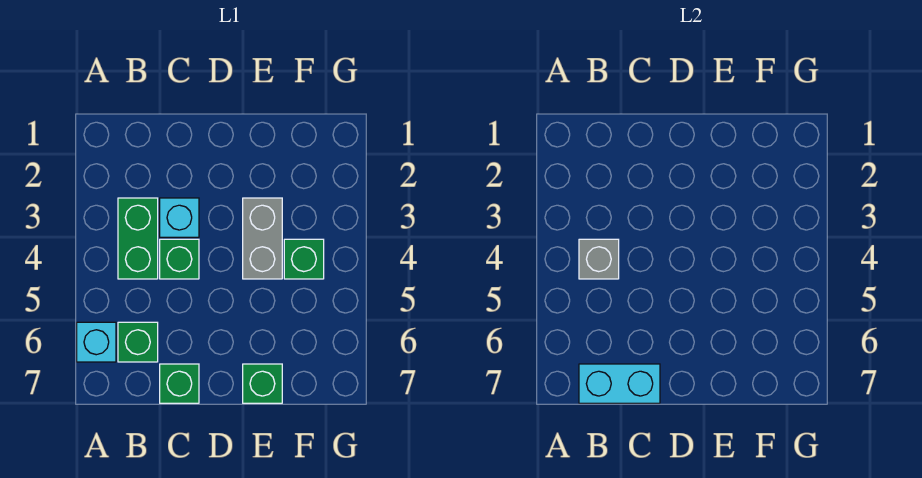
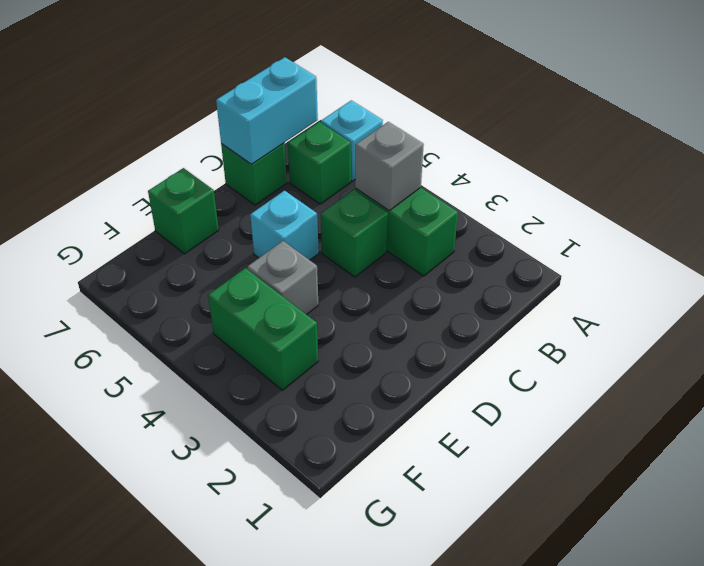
cyan 1x1 brick [160,198,199,237] -> cyan 1x1 brick moved to [250,191,319,260]
grey 1x2 brick [243,198,282,279] -> grey 1x1 brick [247,241,318,315]
green 1x1 brick [284,239,324,279] -> green 1x2 brick [208,268,318,390]

